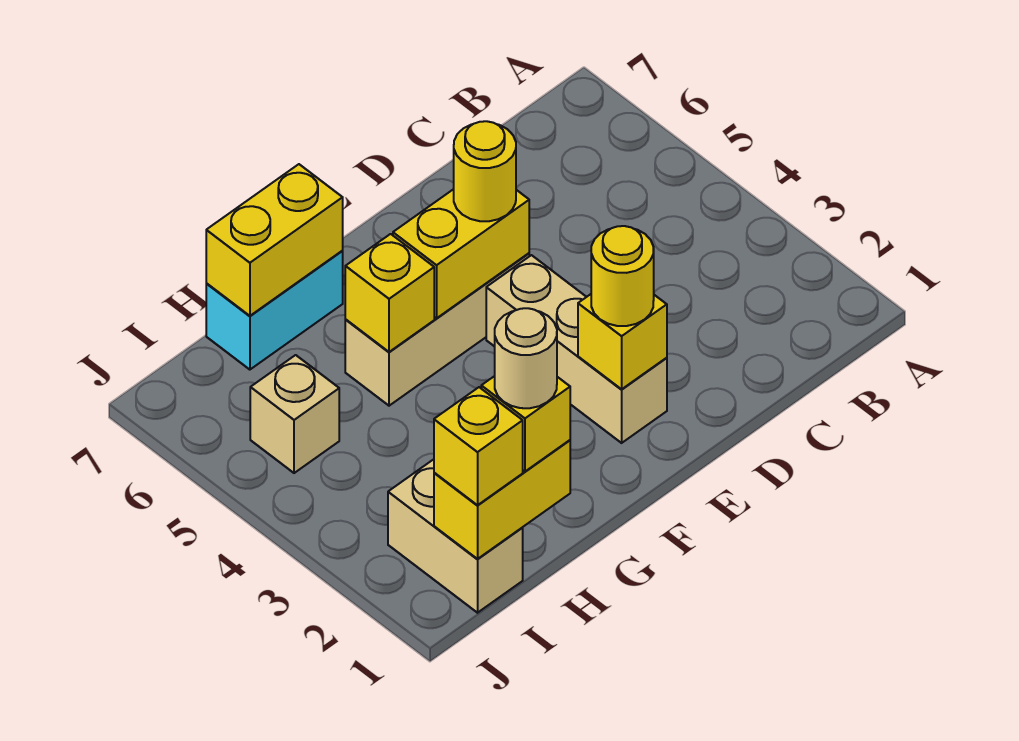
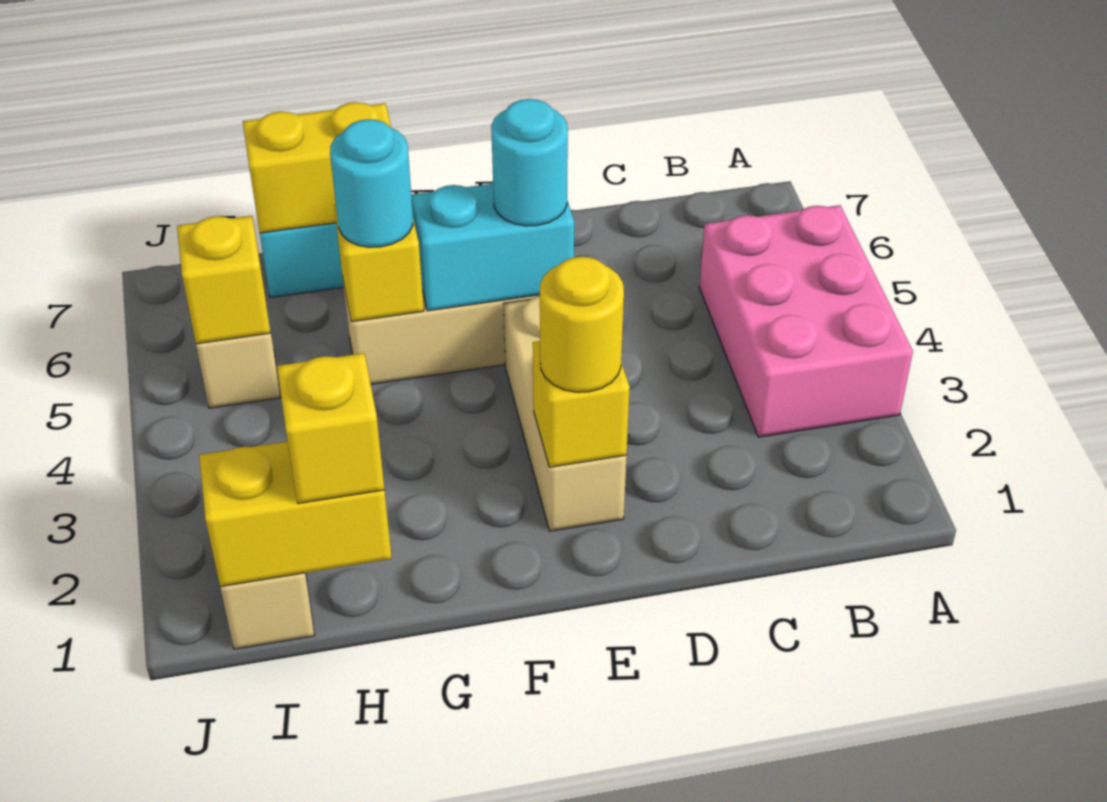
none -> pink 2x3 brick [699,205,913,437]
yellow 1x2 brick [393,189,529,318] -> cyan 1x2 brick [411,184,574,311]
yellow 1x1 round brick [454,121,516,221] -> cyan 1x1 round brick [491,99,568,226]
none -> cyan 1x1 round brick [330,119,413,247]
tan 1x1 round brick [495,308,557,408] -> none
yellow 1x1 brick [434,387,523,505] -> yellow 1x1 brick moved to [177,216,270,344]

